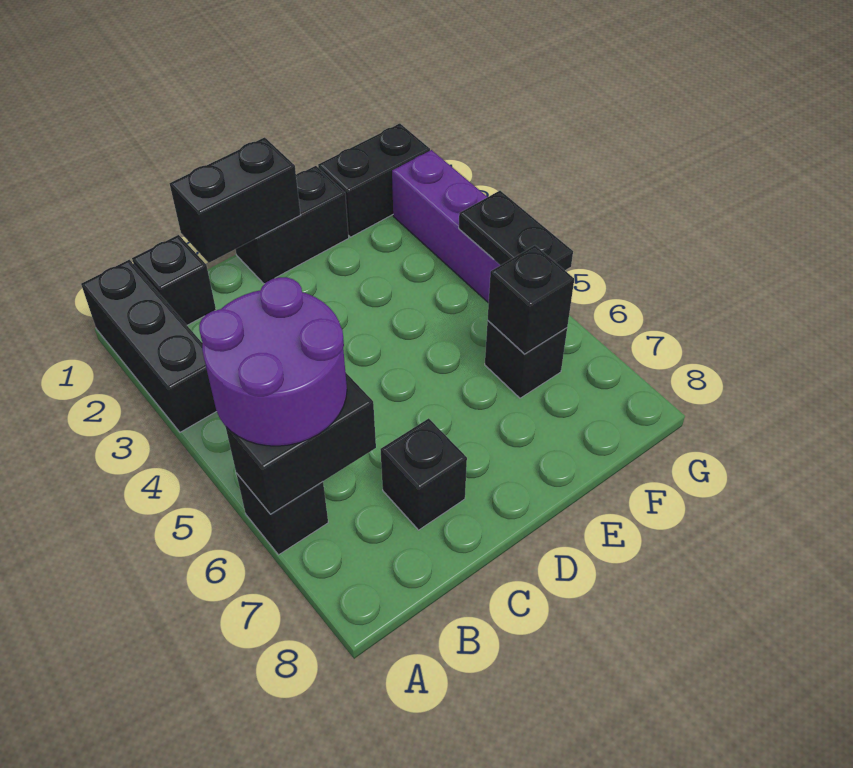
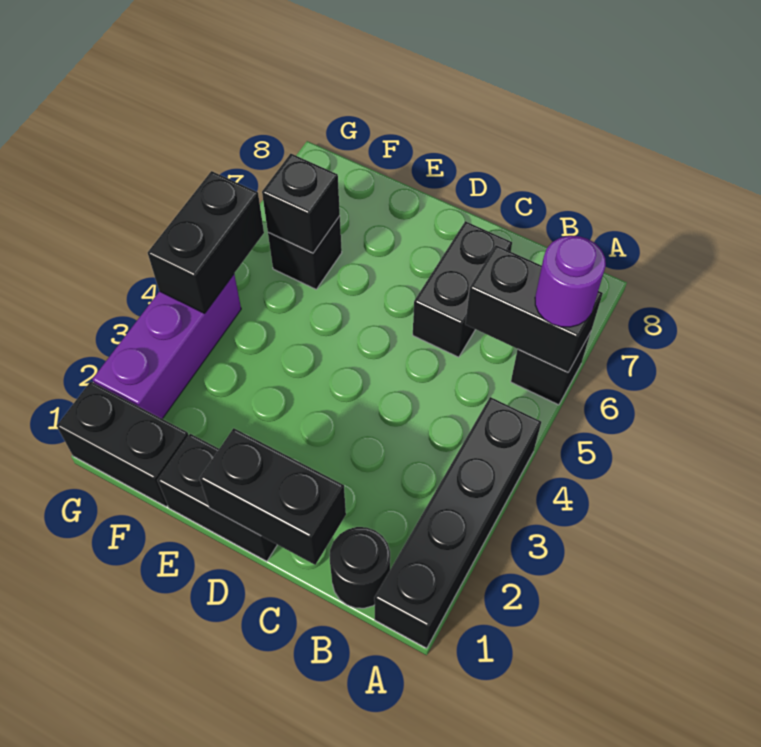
black 1x3 brick [81,260,217,432] -> black 1x4 brick [374,397,541,648]
purple 2x2 round brick [199,277,347,446] -> purple 1x1 round brick [535,236,606,327]
black 1x1 brick [132,235,216,325] -> black 1x1 round brick [330,527,390,608]
black 1x1 brick [380,418,467,530] -> black 1x2 brick [413,221,512,357]
black 1x2 plate [459,191,573,270] -> black 1x2 brick [148,171,264,313]

